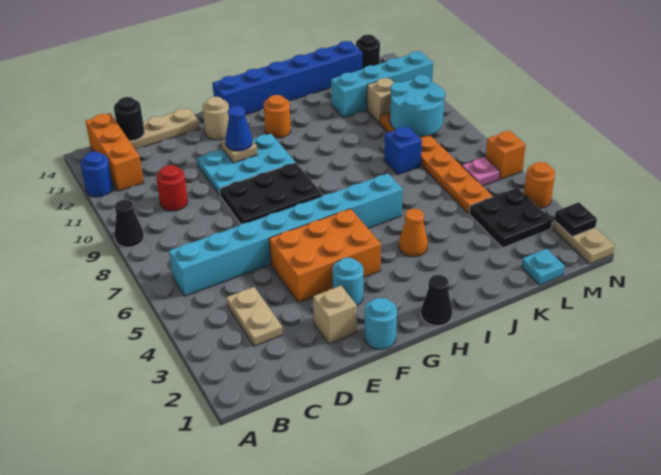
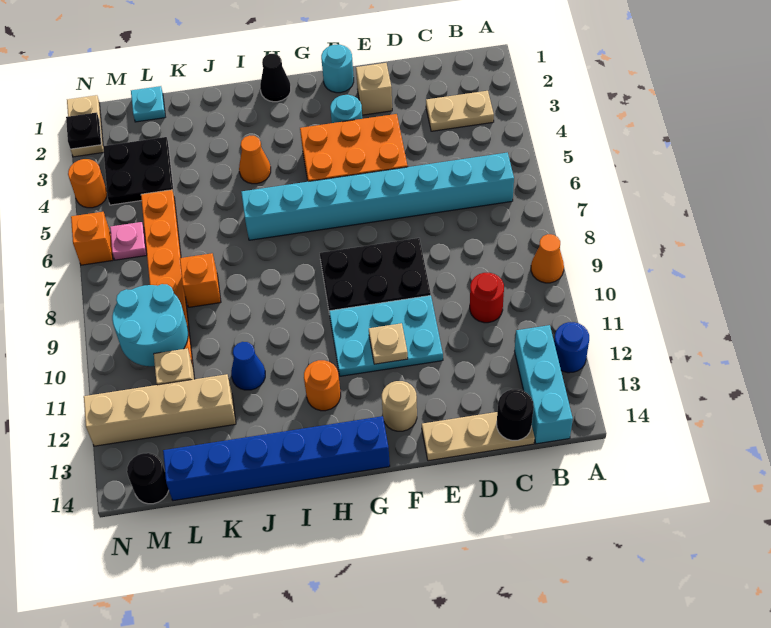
black 1x1 cone [115,200,144,247] -> orange 1x1 cone [531,234,564,283]
orange 1x3 brick [86,113,144,191] -> cyan 1x3 brick [515,325,573,444]
tan 1x2 plate [226,287,283,346] -> tan 1x2 plate turned to [426,91,494,131]
blue 1x1 cone [225,106,252,151] -> blue 1x1 cone moved to [231,342,265,390]
blue 1x1 brick [384,126,422,175] -> orange 1x1 brick [180,253,221,307]
cyan 1x4 brick [331,51,433,118] -> tan 1x4 brick [84,374,236,446]

